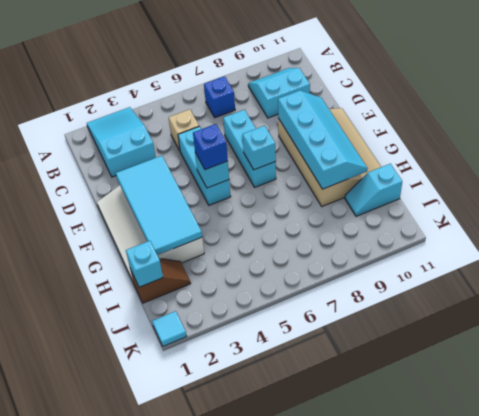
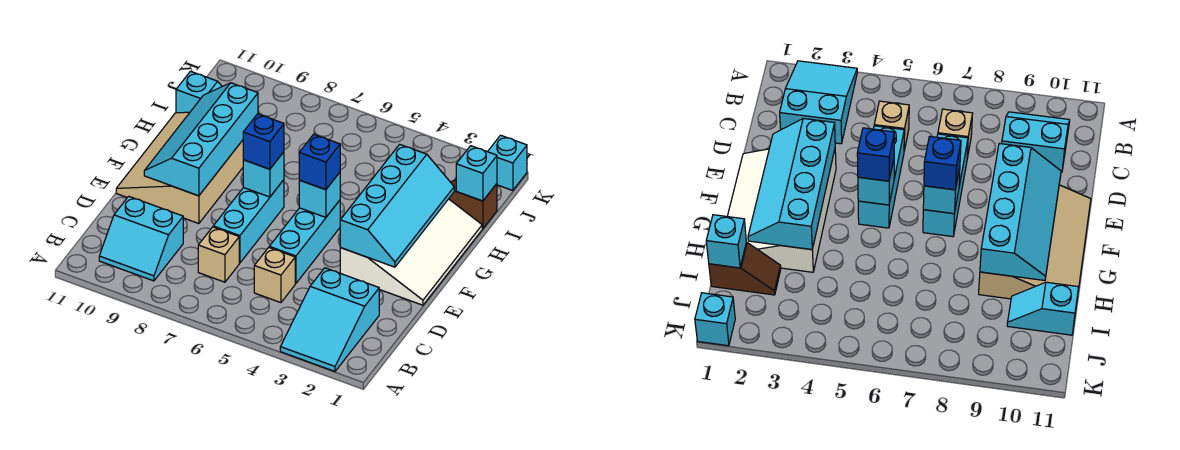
blue 1x1 brick [204,76,235,118] -> blue 1x1 brick moved to [243,114,284,169]
none -> tan 1x1 brick [198,227,239,282]
cyan 2x4 tile [116,156,202,255] -> cyan 2x4 slope [340,144,454,267]
cyan 1x1 tile [152,311,187,346] -> cyan 1x1 brick [488,135,527,191]

